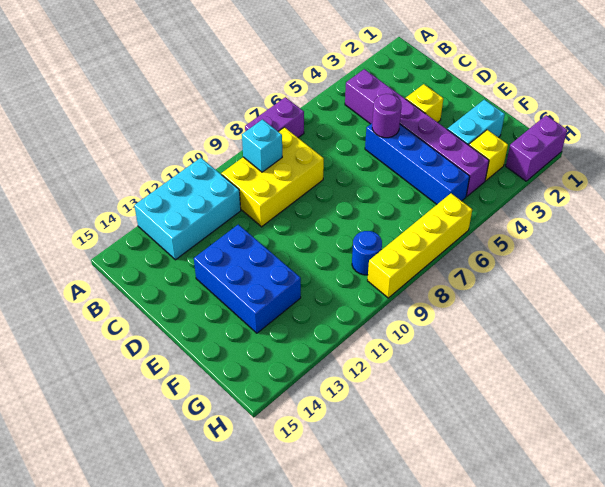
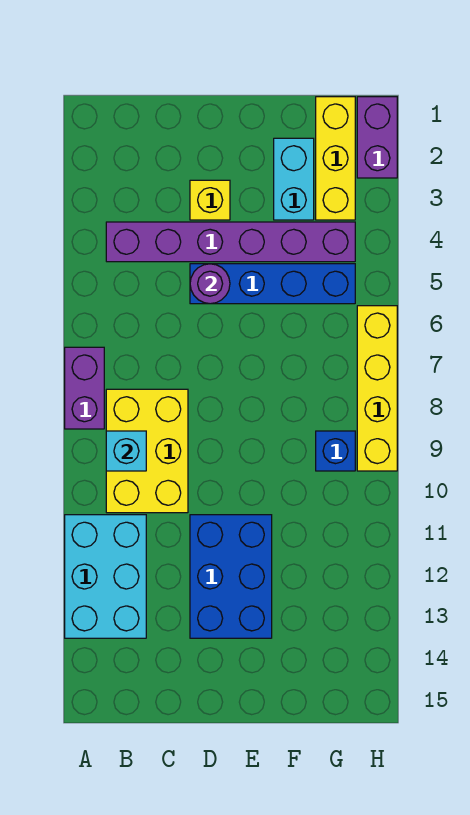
blue 2x3 brick [194,224,301,333] -> blue 2x3 brick turned to [190,515,272,638]
yellow 1x1 brick [469,130,508,181] -> yellow 1x3 brick [316,97,355,220]
blue 1x1 round brick [352,231,382,275] -> blue 1x1 brick [316,431,355,471]

